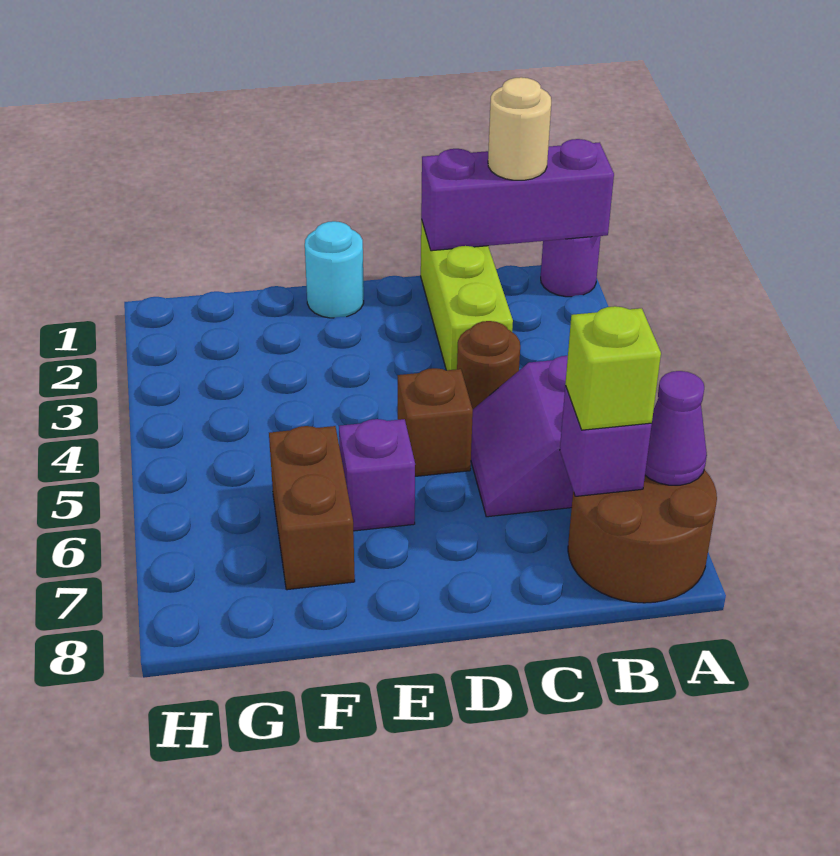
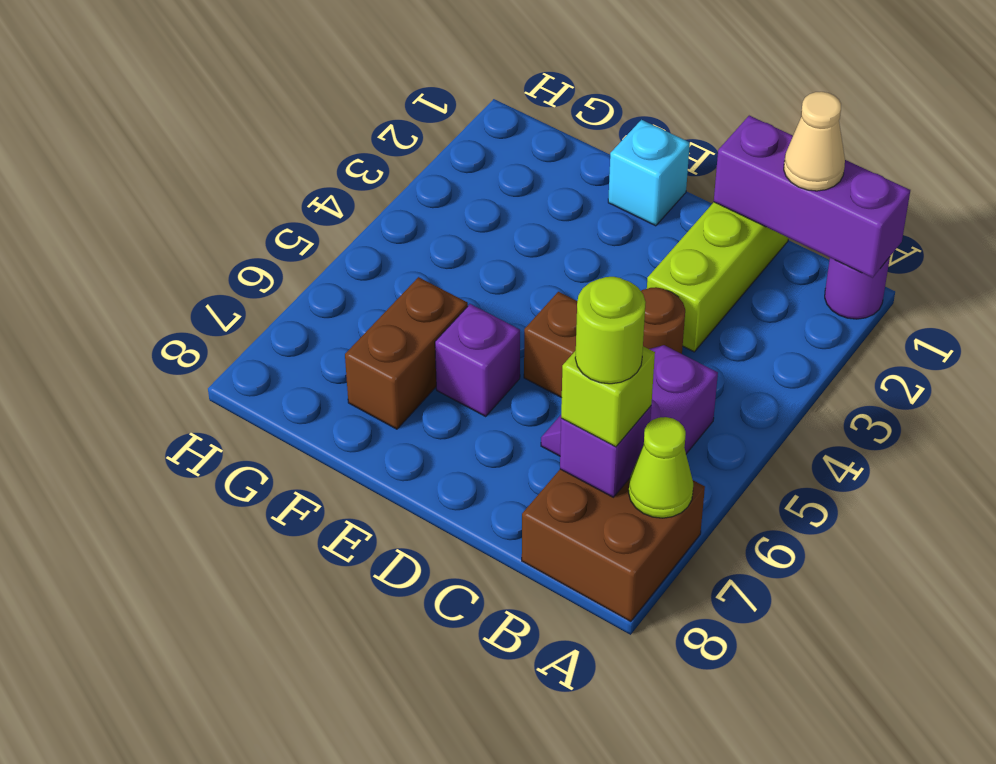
brown 2x2 round brick [568,469,717,603] -> brown 2x2 brick [522,469,705,621]
purple 1x1 cone [645,371,707,485] -> lime 1x1 cone [629,417,693,518]
tan 1x1 round brick [488,77,551,180] -> tan 1x1 cone [784,92,845,191]
none -> lime 1x1 round brick [575,277,646,384]
cyan 1x1 round brick [305,221,364,318] -> cyan 1x1 brick [608,120,690,226]

